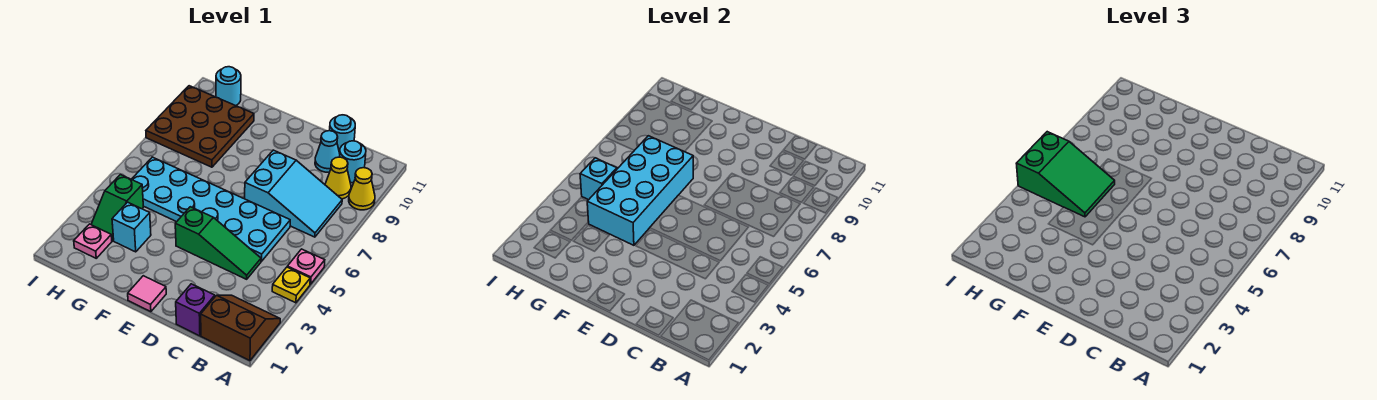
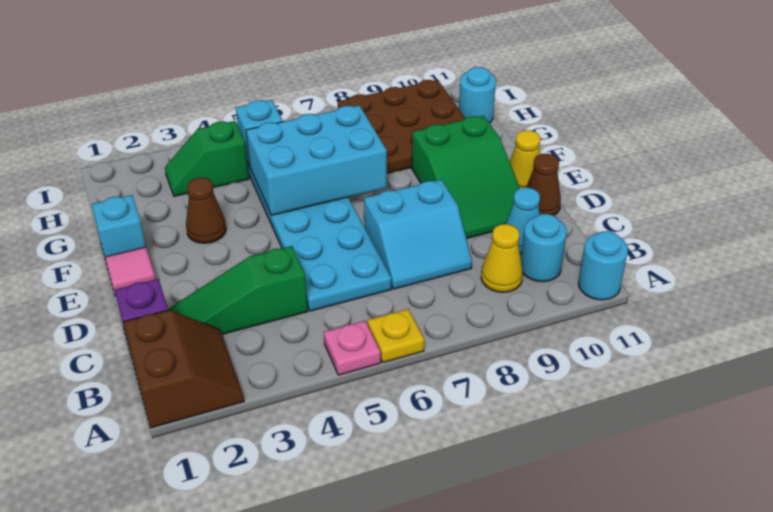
yellow 1x1 plate [272,267,310,303] -> yellow 1x1 plate moved to [367,309,424,363]
yellow 1x1 cone [349,168,375,210] -> yellow 1x1 cone moved to [510,130,540,188]
cyan 2x3 slope [245,150,342,237] -> cyan 2x2 slope [364,180,472,289]
green 1x3 slope [175,207,261,279] -> green 1x3 slope turned to [168,246,308,334]
cyan 1x1 round brick [330,115,355,153] -> cyan 1x1 round brick moved to [579,231,628,300]
none -> brown 1x1 cone [526,154,561,216]
none -> brown 1x1 cone [186,177,226,243]
cyan 2x4 brick [587,136,693,245] -> cyan 2x3 brick [246,105,387,215]
cyan 1x1 brick [112,202,151,252] -> cyan 1x1 brick moved to [92,195,146,257]
green 2x3 slope [1016,132,1115,217] -> green 2x3 slope moved to [412,116,520,239]
pink 1x1 plate [74,224,112,258] -> none

